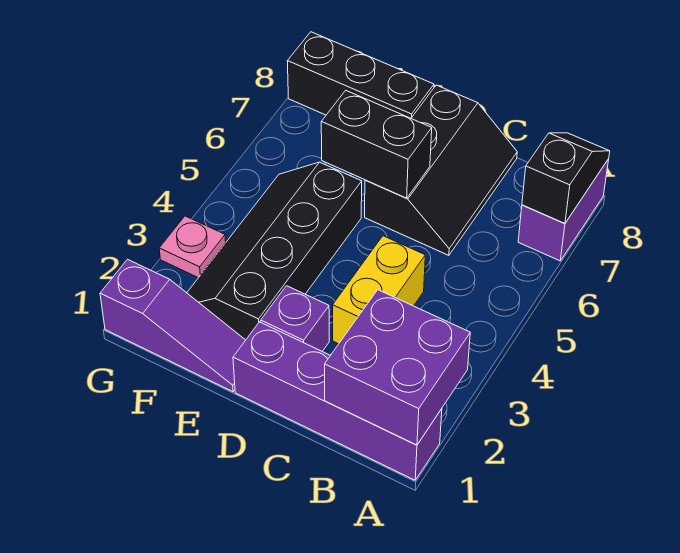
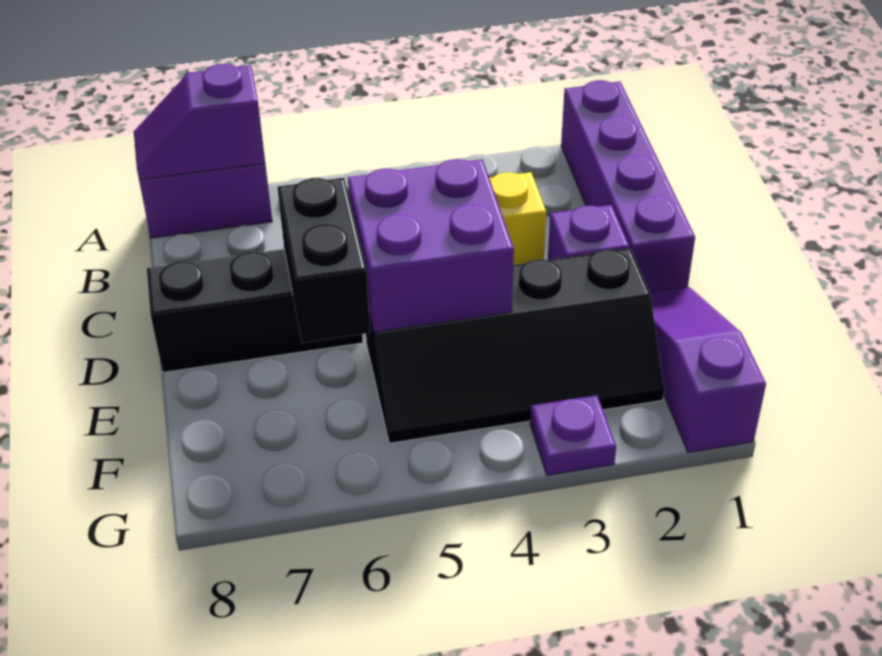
purple 2x2 brick [325,290,470,445] -> purple 2x2 brick moved to [348,159,514,332]
black 1x2 slope [522,133,610,224] -> purple 1x2 slope [134,64,265,180]
black 1x3 brick [287,32,434,118] -> none
pink 1x1 plate [159,216,226,278] -> purple 1x1 plate [530,395,616,475]

